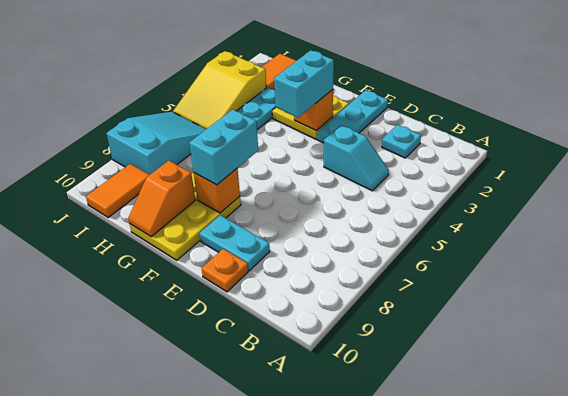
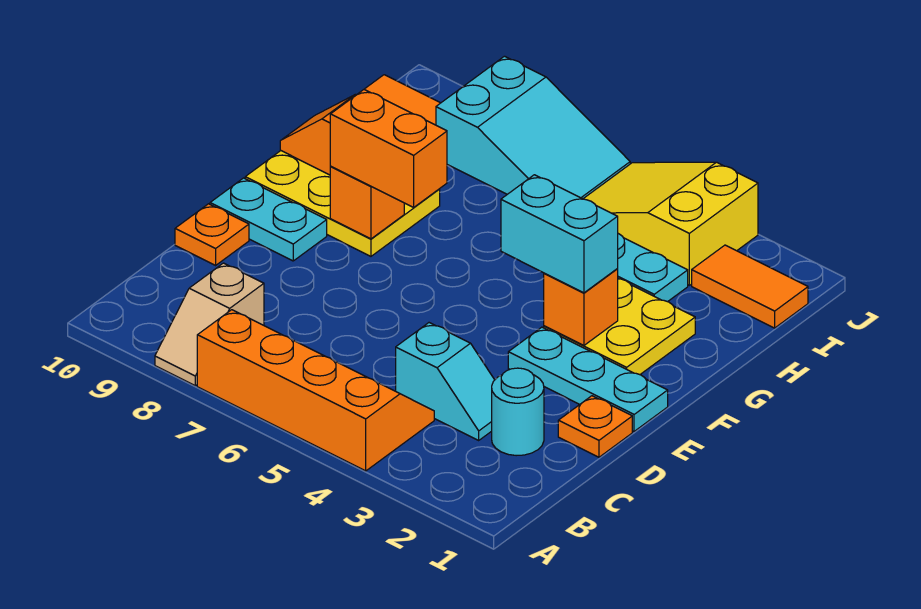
none -> orange 2x4 slope [197,310,434,471]
none -> tan 1x2 slope [155,263,264,386]
cyan 1x1 plate [382,124,421,158] -> cyan 1x1 round brick [492,368,544,456]
cyan 1x2 slope [324,125,389,191] -> cyan 1x2 slope turned to [396,323,494,440]
none -> orange 1x1 plate [558,396,632,457]
cyan 1x2 plate [199,215,270,271] -> cyan 1x2 plate turned to [210,178,327,261]
cyan 1x2 brick [189,110,258,185] -> orange 1x2 brick [330,90,447,207]

